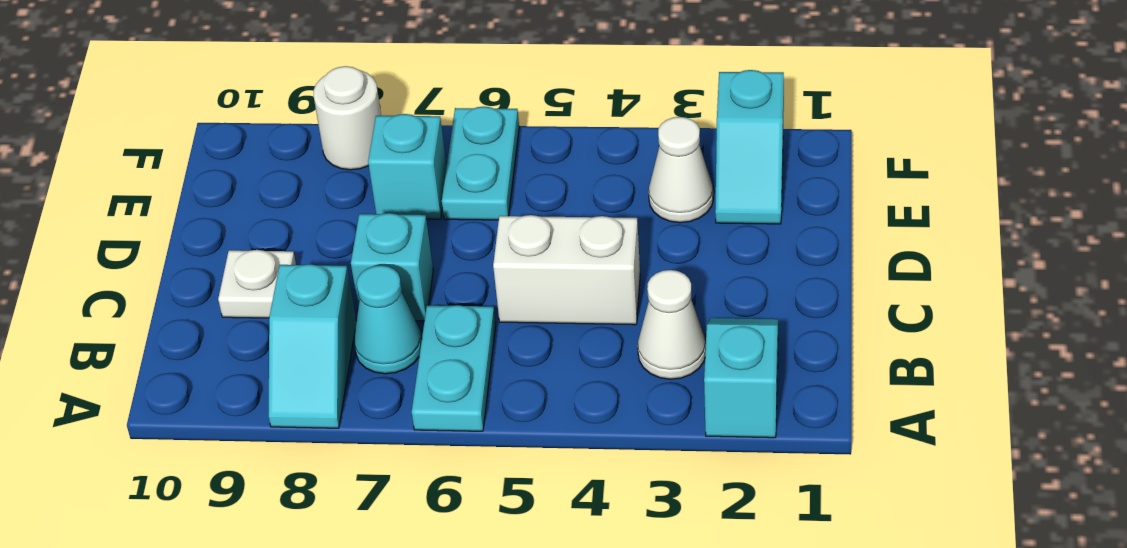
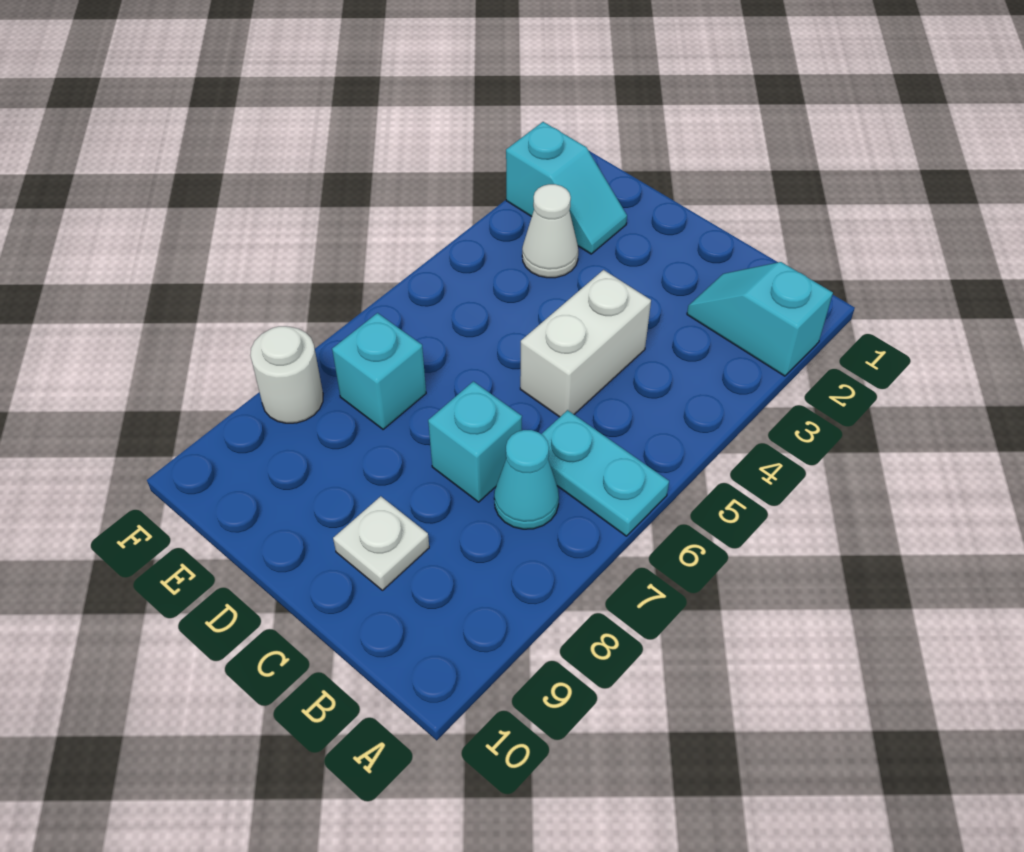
cyan 1x2 slope [269,264,356,428] -> none
white 1x1 cone [638,270,706,379] -> none
cyan 1x2 plate [442,107,519,220] -> none

